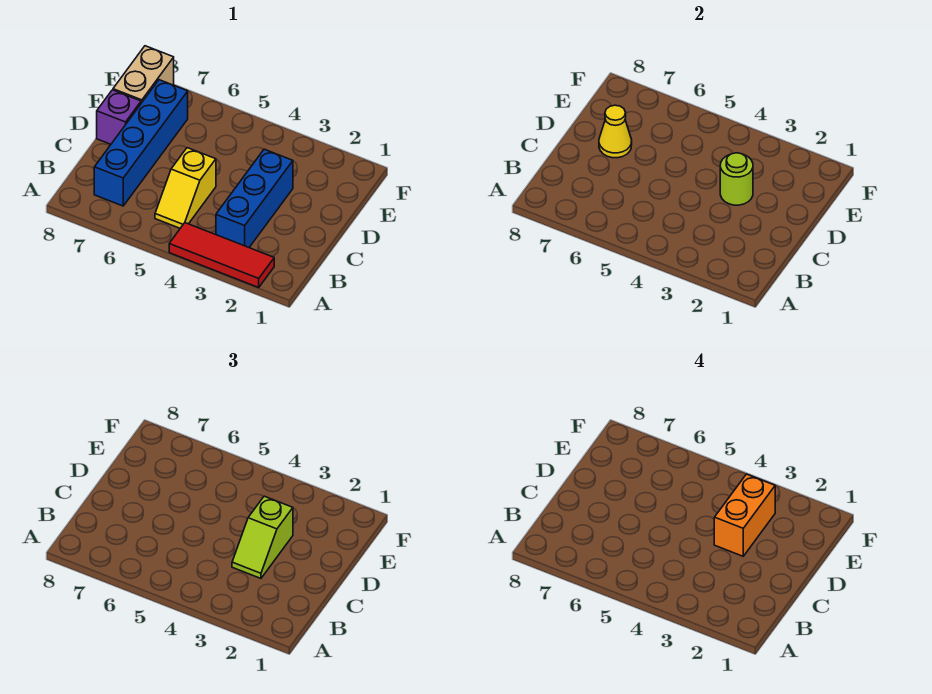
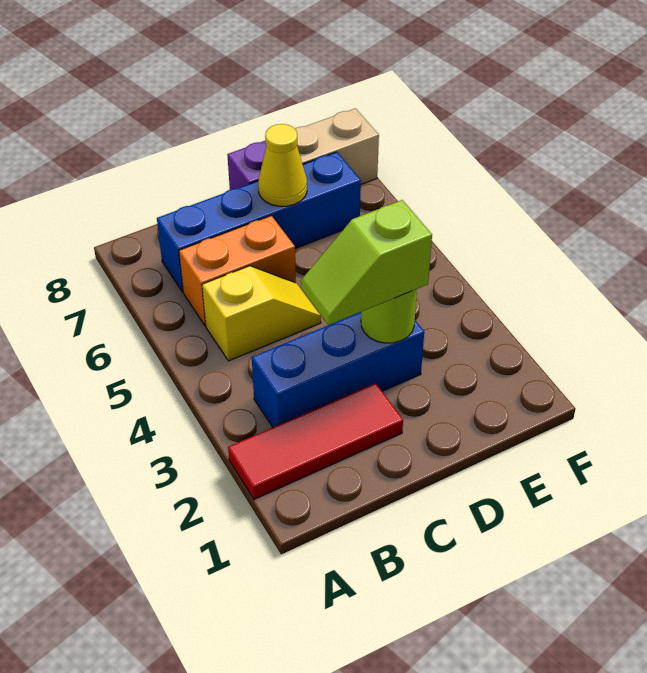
red 1x3 tile [169,223,274,287] -> red 1x3 tile turned to [228,383,403,499]
yellow 1x2 slope [155,148,216,228] -> yellow 1x2 slope turned to [202,266,321,361]
orange 1x2 brick [714,474,775,556] -> orange 1x2 brick moved to [179,216,296,326]

